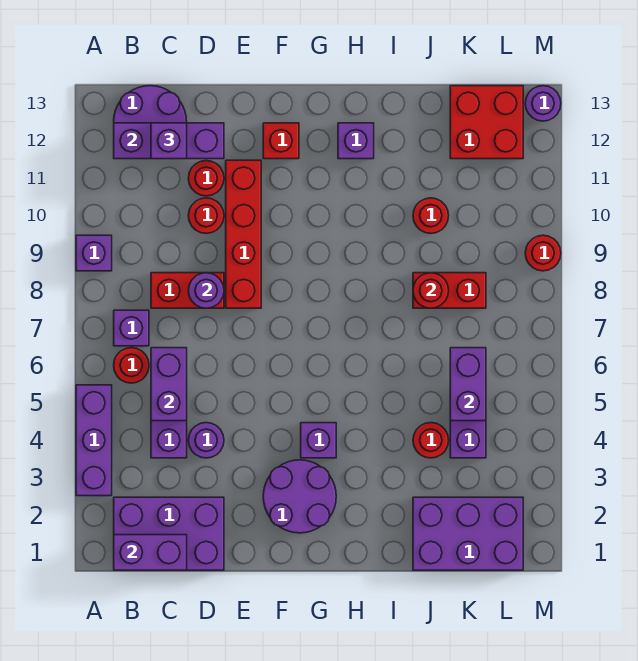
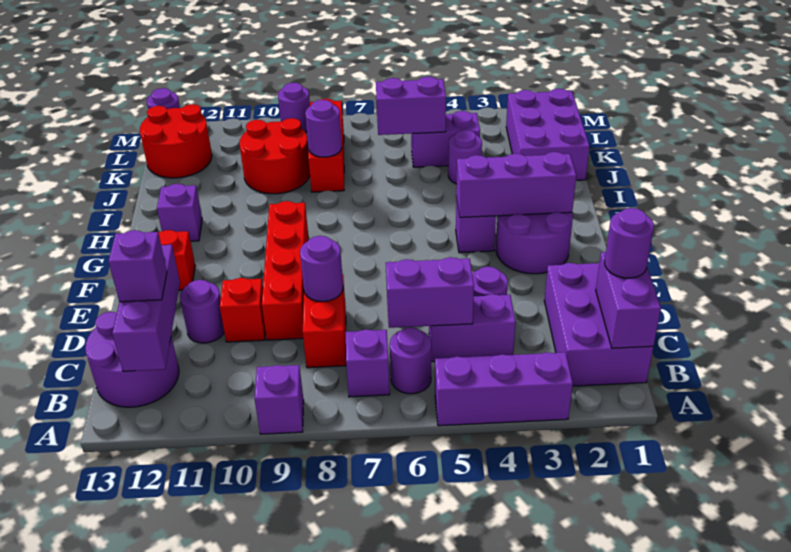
red 1x1 round brick [114,348,149,383] -> purple 1x1 round brick [390,327,431,394]
none -> purple 1x1 round brick [605,208,654,278]
red 1x1 round brick [188,198,224,234] -> red 1x1 brick [220,278,265,342]
red 1x1 round brick [188,161,224,196] -> purple 1x1 round brick [180,280,224,343]
red 1x4 brick [226,160,261,308] -> red 1x4 brick turned to [262,201,308,340]
none -> purple 1x3 brick [456,152,576,217]
red 1x1 round brick [413,423,449,458] -> purple 1x1 round brick [448,130,482,184]
red 1x2 brick [413,273,486,308] -> red 1x3 brick [308,99,344,192]
red 1x1 round brick [413,273,449,308] -> purple 1x1 round brick [305,100,342,157]
red 1x1 round brick [413,198,449,234] -> red 2x2 round brick [240,118,310,194]
red 2x2 brick [450,86,523,159] -> red 2x2 round brick [140,104,212,178]
red 1x1 round brick [525,235,561,271] -> purple 1x1 round brick [278,83,310,133]

